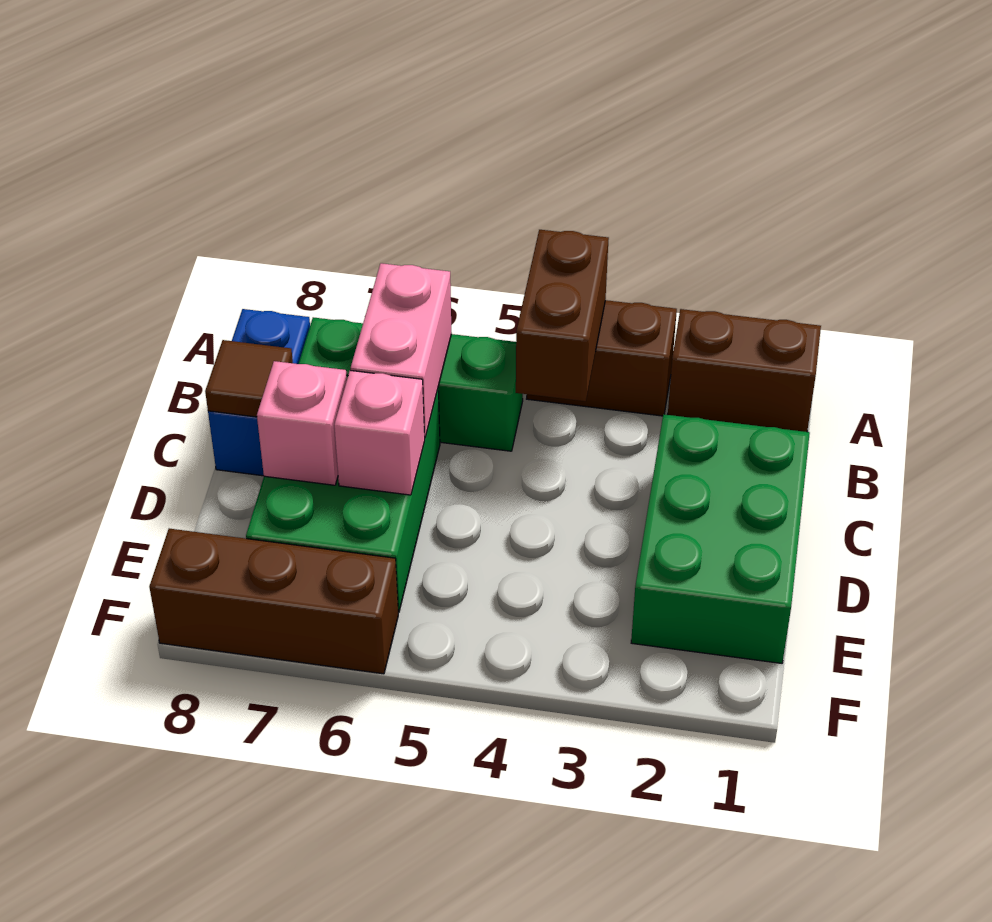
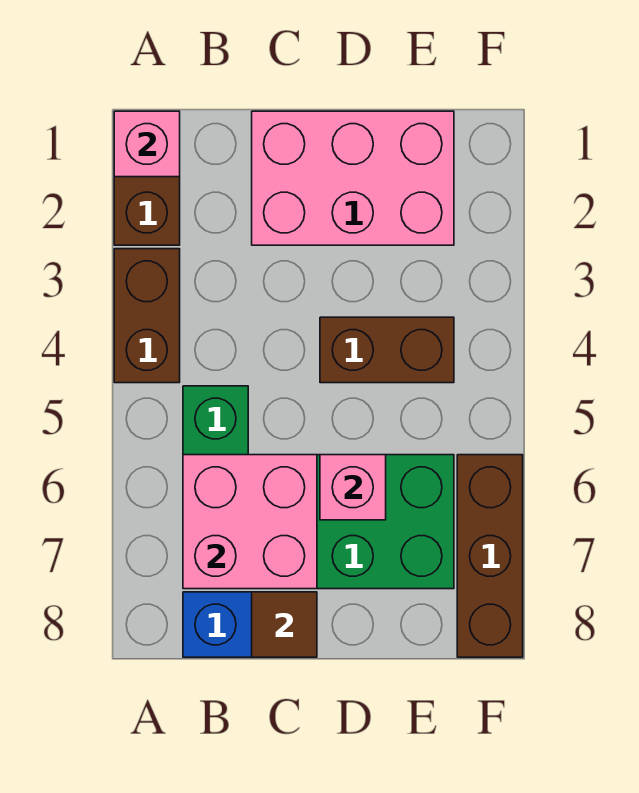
brown 1x2 brick [516,230,609,401] -> brown 1x2 brick moved to [320,317,454,383]
pink 1x2 brick [351,263,452,437] -> pink 2x2 brick [183,455,317,589]
green 2x3 brick [631,414,810,663] -> pink 2x3 brick [252,111,454,245]
pink 1x1 brick [257,361,347,485] -> pink 1x1 brick moved to [114,111,180,177]

